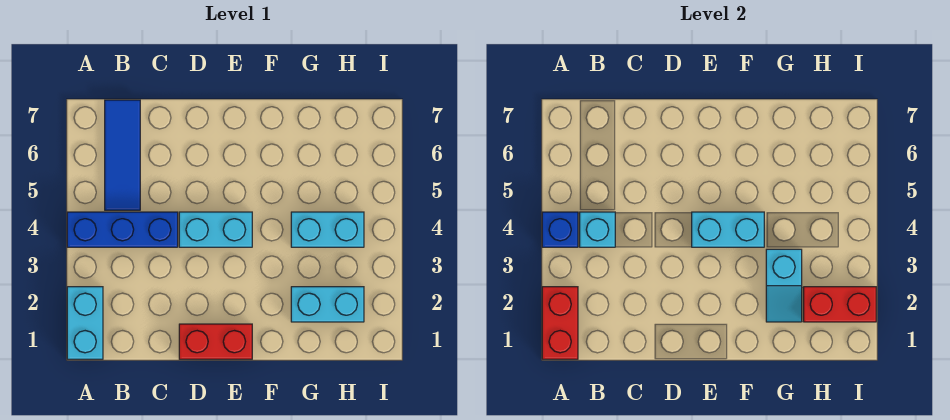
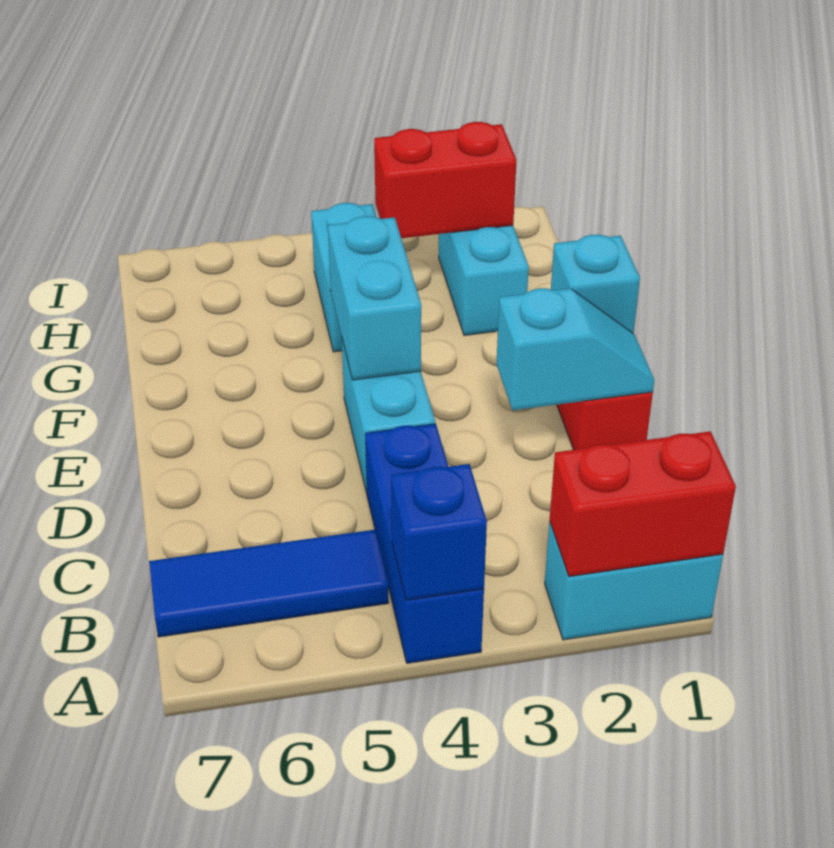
cyan 1x1 brick [580,212,615,247] -> cyan 1x1 brick moved to [551,235,640,334]
cyan 1x2 slope [766,249,802,322] -> cyan 1x2 slope moved to [496,288,654,410]
red 1x2 brick [804,287,876,322] -> red 1x2 brick turned to [374,122,516,238]

